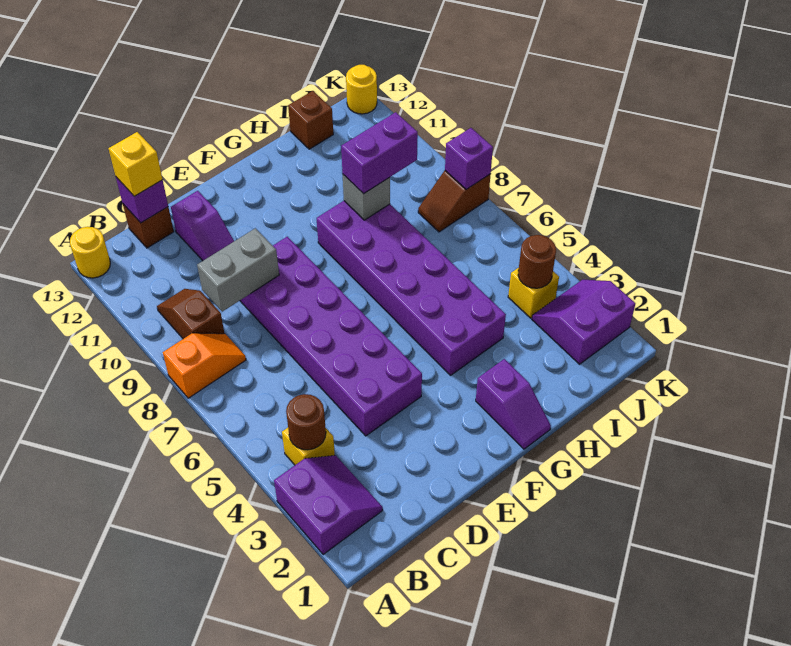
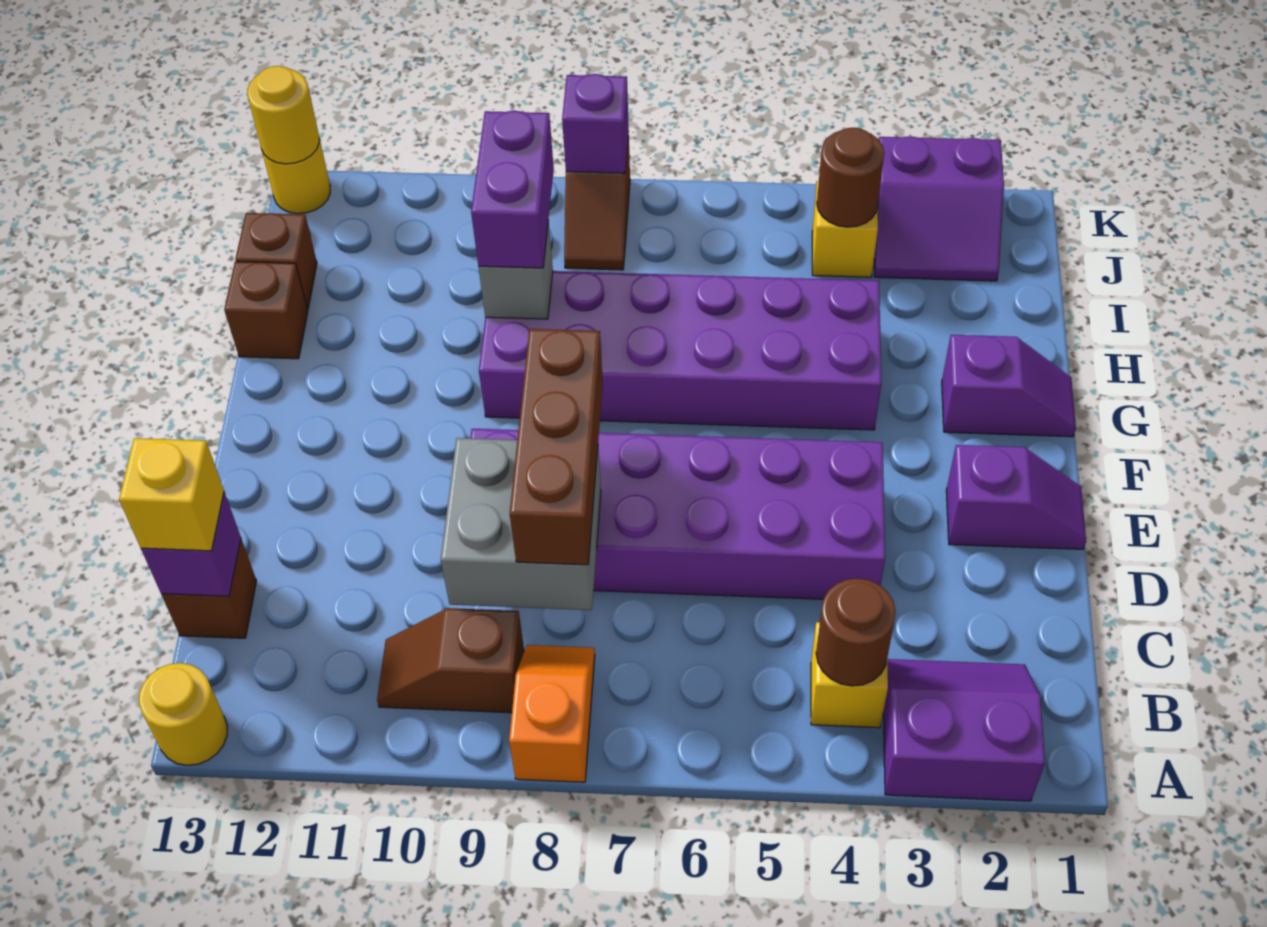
none -> brown 1x3 brick [510,329,603,565]
grey 1x2 brick [197,228,279,312] -> grey 2x2 brick [441,438,601,610]
purple 1x2 slope [171,191,234,261] -> purple 1x2 slope moved to [946,445,1086,549]
none -> brown 1x1 brick [224,262,308,359]
purple 2x2 slope [532,280,635,364] -> purple 2x2 slope turned to [874,136,1004,281]
none -> yellow 1x1 round brick [247,66,319,164]

